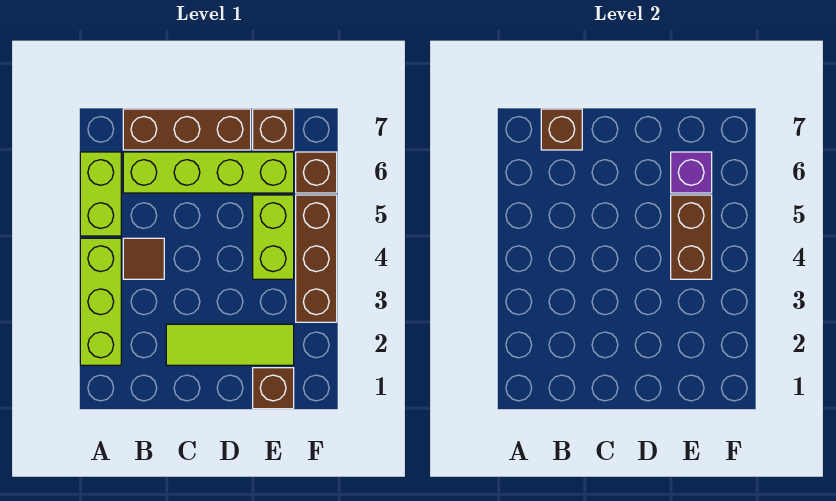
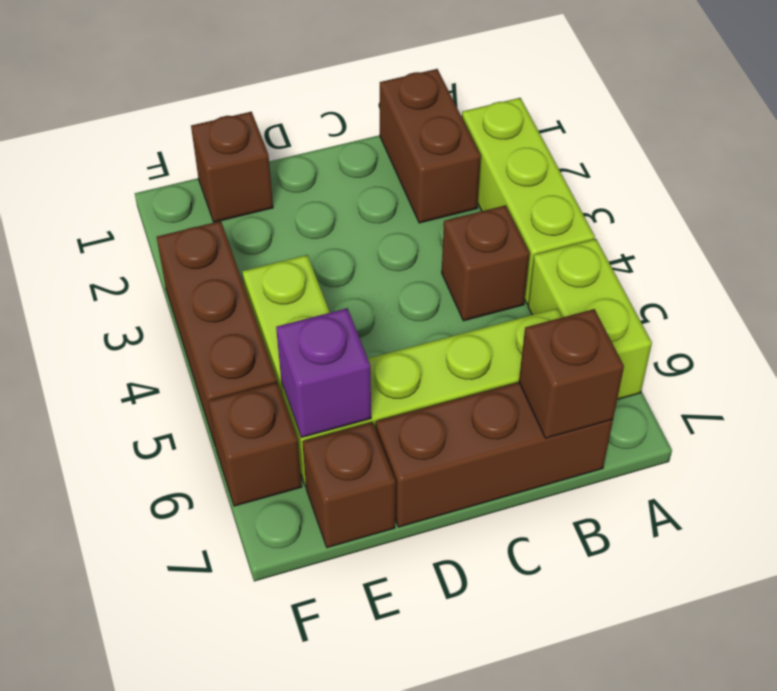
brown 1x1 tile [123,238,164,279] -> brown 1x1 brick [442,205,530,321]
lime 1x3 tile [166,324,294,365] -> none
brown 1x2 brick [671,195,712,279] -> brown 1x2 brick moved to [380,69,481,223]

